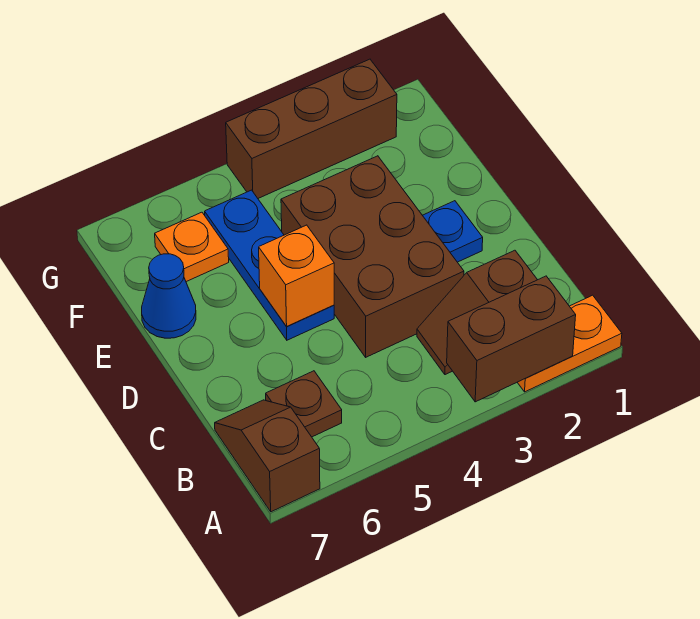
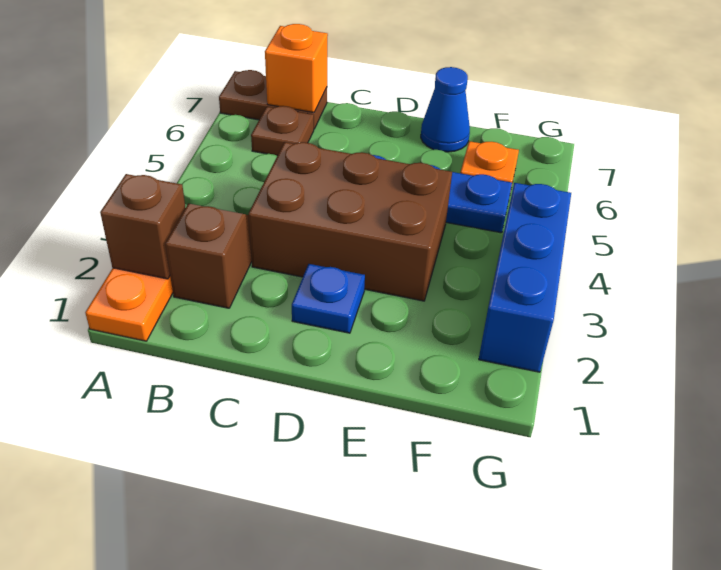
brown 1x2 brick [447,276,576,402] -> brown 1x1 brick [100,174,185,279]
brown 1x2 slope [215,400,320,512] -> brown 1x2 plate [219,70,327,129]
orange 1x1 brick [259,225,334,326] -> orange 1x1 brick moved to [265,24,328,112]
brown 1x3 brick [226,59,397,198] -> blue 1x3 brick [479,183,571,372]

